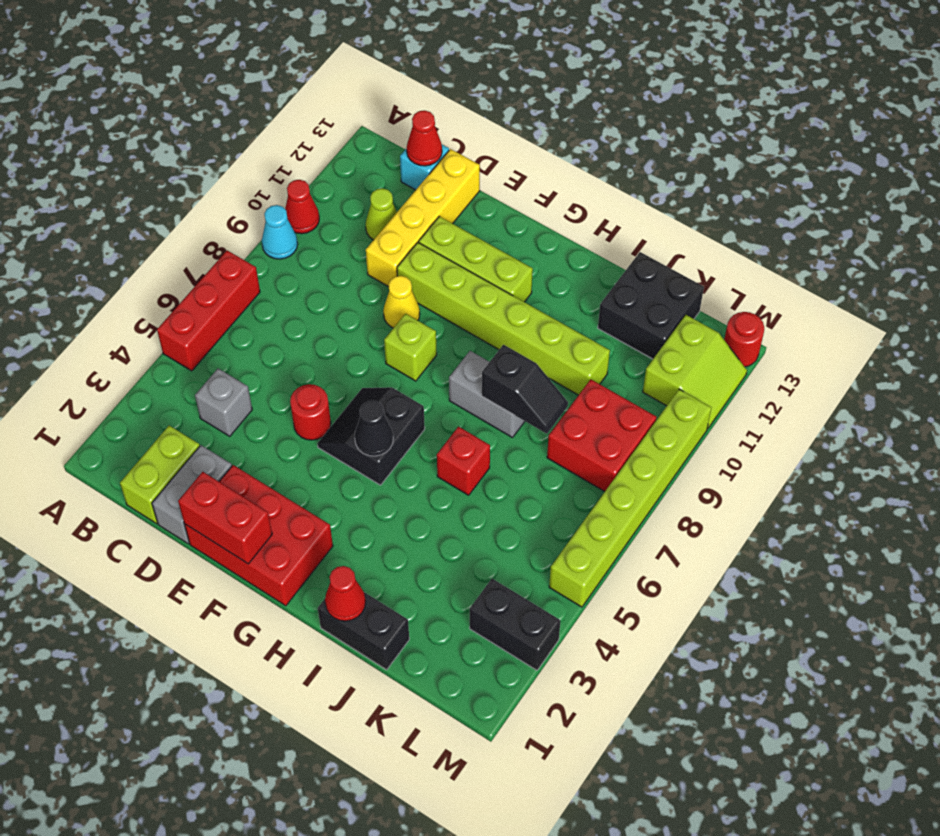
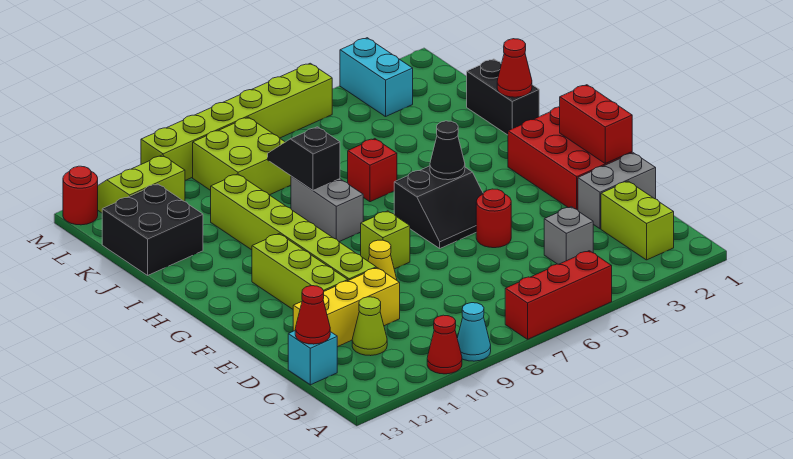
lime 1x2 brick [120,426,200,524] -> lime 1x2 brick turned to [601,181,674,260]
yellow 1x4 brick [366,149,480,287] -> yellow 1x3 brick [293,268,400,347]
red 2x2 brick [547,379,657,492] -> lime 2x2 brick [193,117,291,195]
black 1x2 brick [470,579,561,670] -> cyan 1x2 brick [340,38,413,117]

